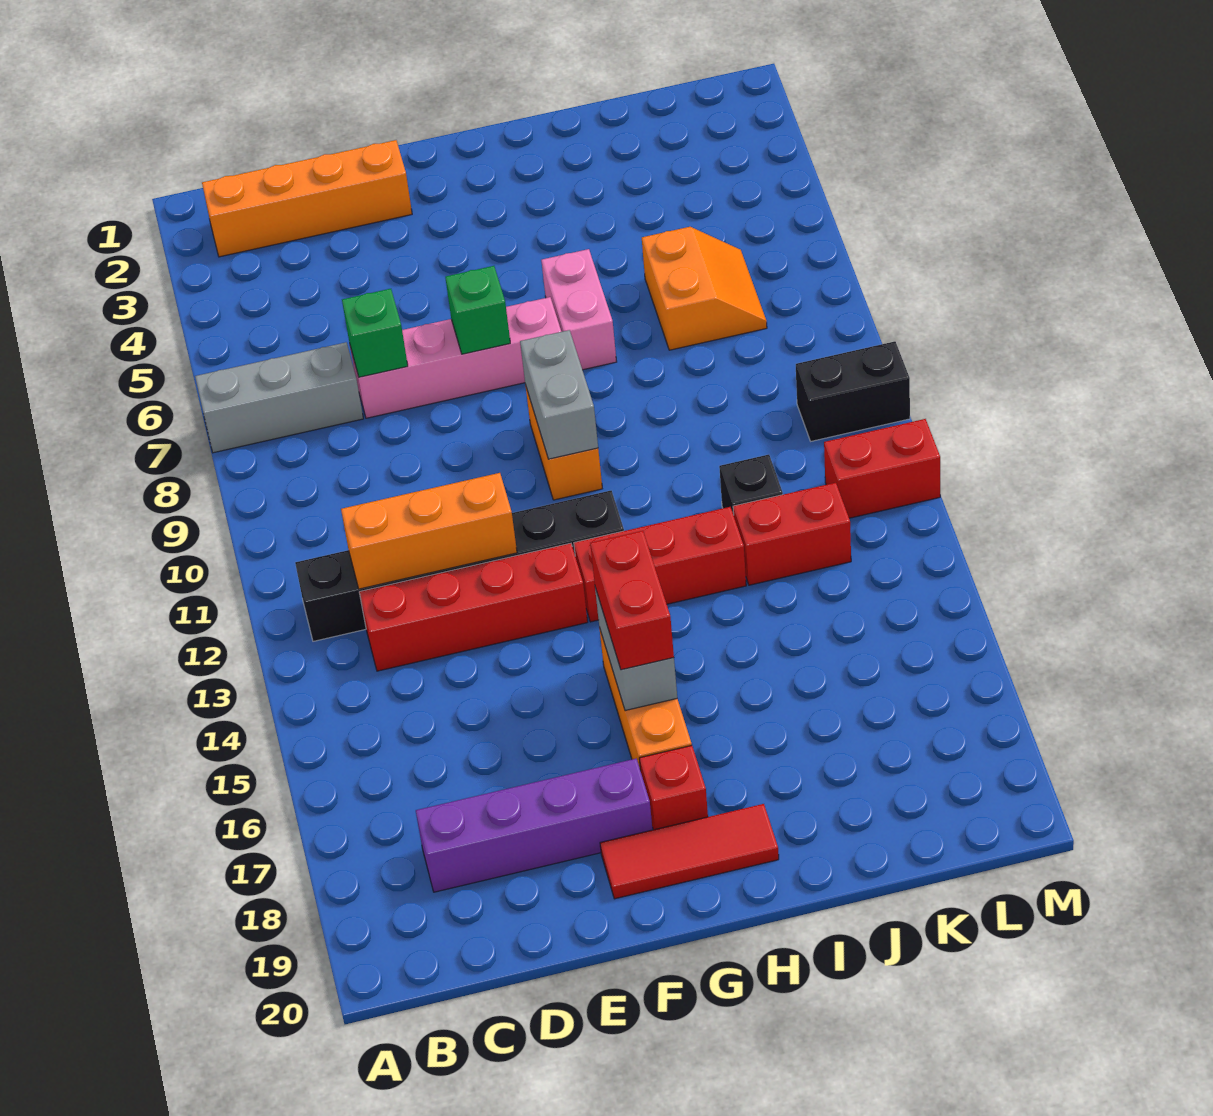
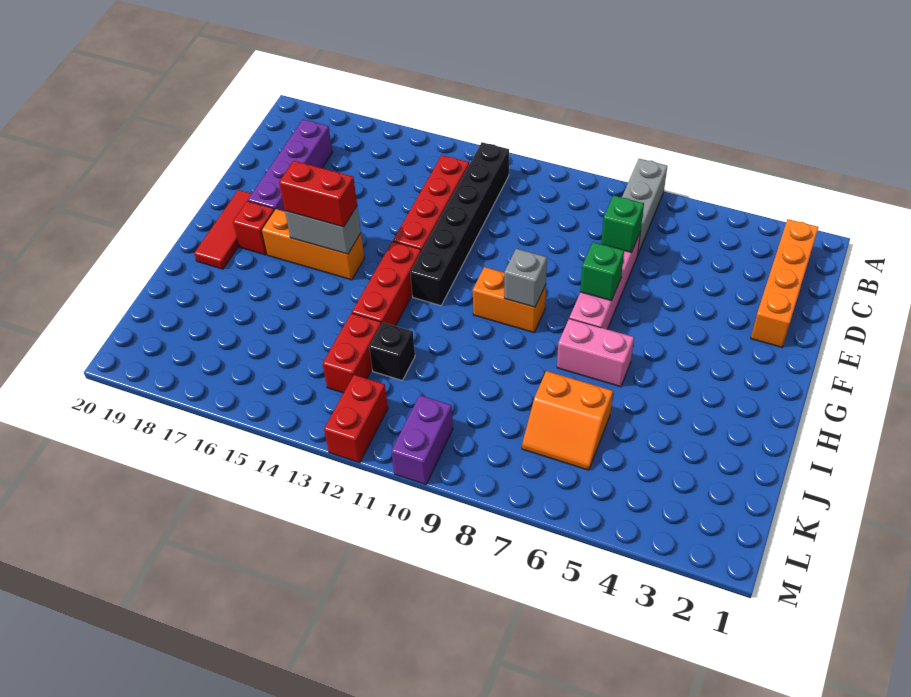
orange 1x3 brick [341,473,517,589] -> none
grey 1x2 brick [520,330,598,459] -> grey 1x1 brick [504,249,547,307]
black 1x2 brick [796,341,910,441] -> purple 1x2 brick [391,395,453,485]

